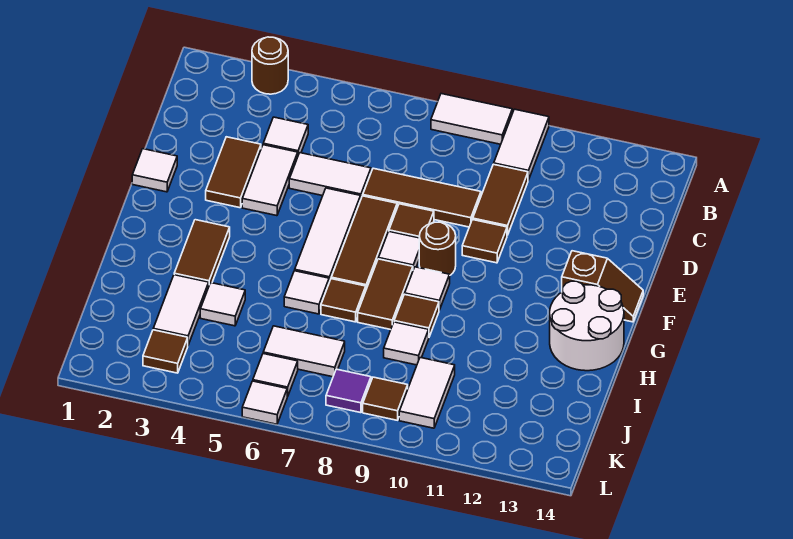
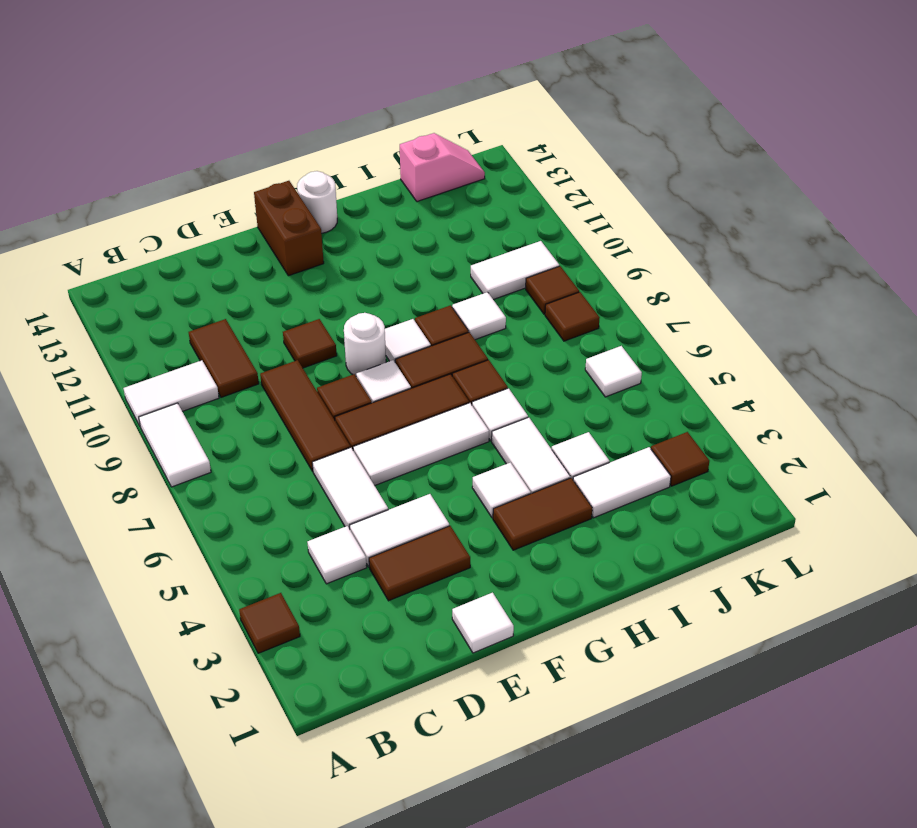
brown 1x1 round brick [252,37,288,94] -> brown 1x1 tile [239,593,300,653]
brown 1x2 tile [473,164,528,235] -> brown 1x2 tile turned to [189,319,259,397]
brown 1x1 round brick [419,222,456,275] -> white 1x1 round brick [344,313,386,376]
brown 1x2 slope [562,251,643,322] -> brown 1x2 brick [254,181,324,276]
white 2x2 round brick [550,281,624,371] -> white 1x1 round brick [297,171,337,233]
white 1x2 tile [263,326,345,377] -> white 1x2 tile moved to [492,417,570,494]
none -> pink 1x2 slope [400,133,485,202]
purple 1x1 tile [326,369,371,413] -> brown 1x1 tile [545,292,600,341]
white 1x1 tile [242,381,287,424] -> white 1x1 tile moved to [472,463,531,518]

